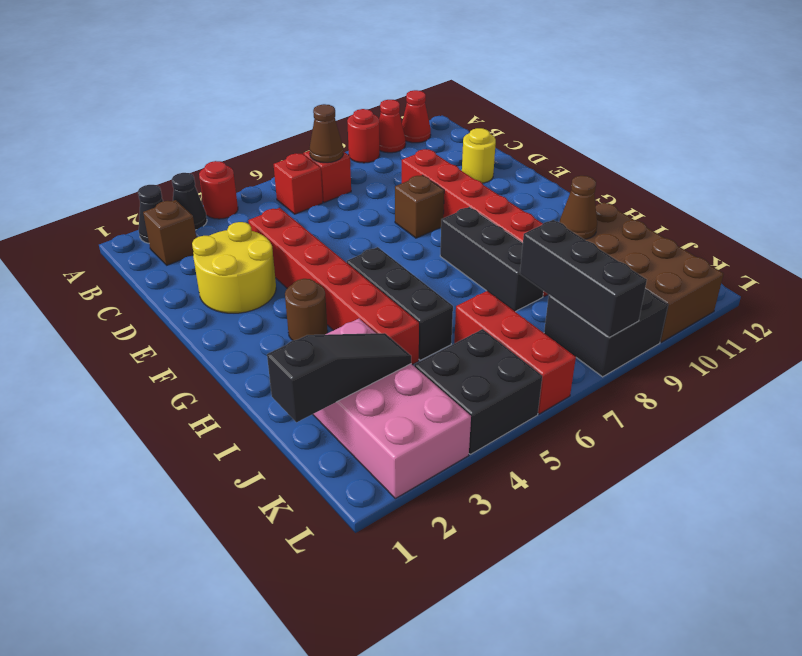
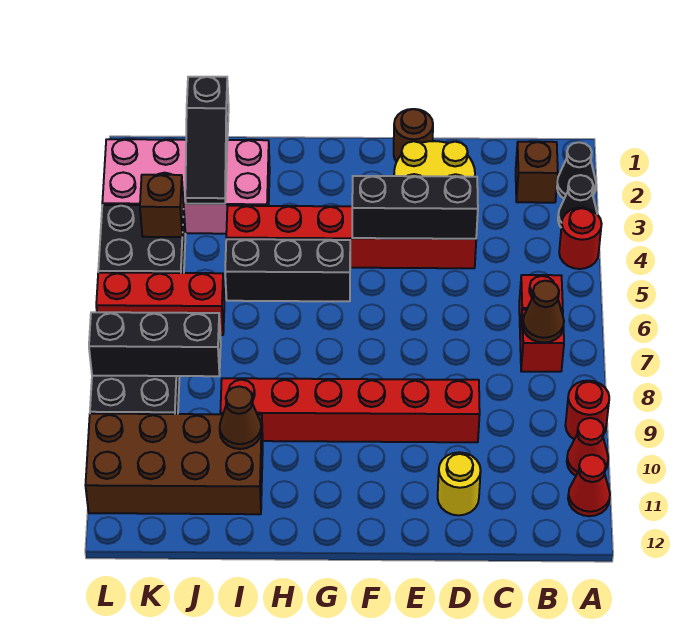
brown 1x1 brick [395,175,444,238] -> brown 1x1 brick moved to [140,175,184,237]
brown 1x1 round brick [285,279,328,341] -> brown 1x1 round brick moved to [394,109,433,162]
black 1x3 brick [440,207,543,312] -> black 1x3 brick moved to [352,176,478,239]

